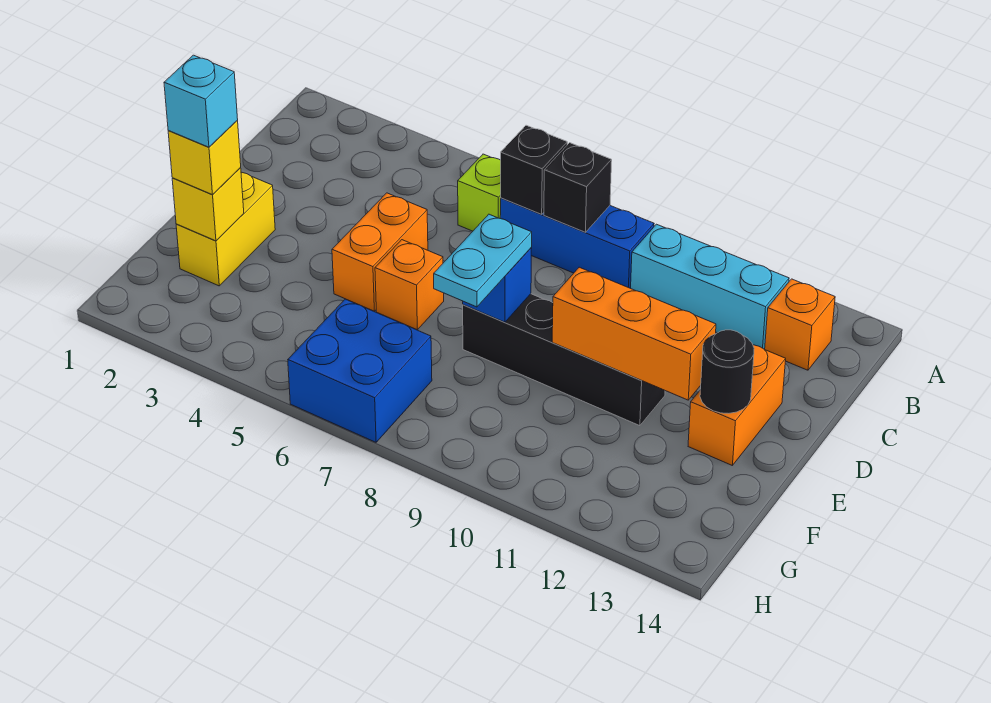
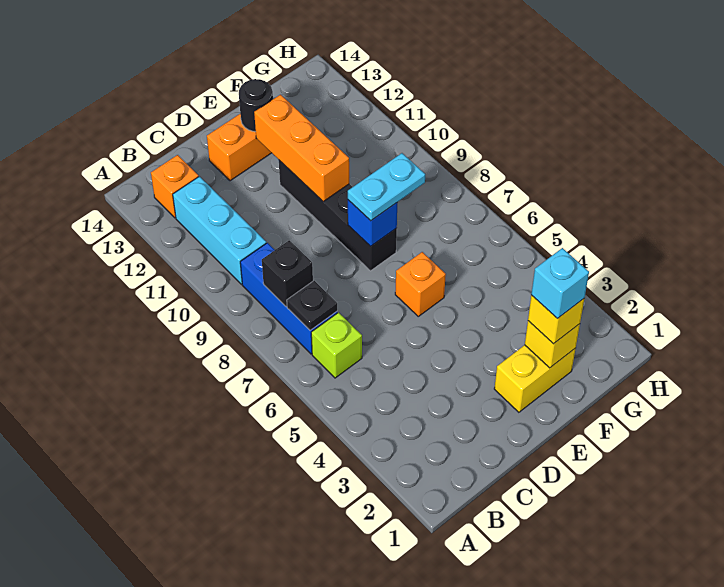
black 1x1 brick [501,125,567,214] -> black 1x1 plate [287,281,337,330]
orange 1x2 brick [332,193,428,311] -> none
blue 2x2 brick [288,299,432,442] -> none

